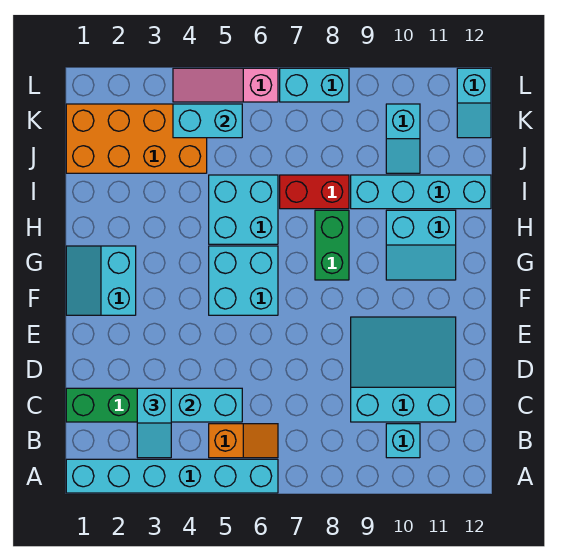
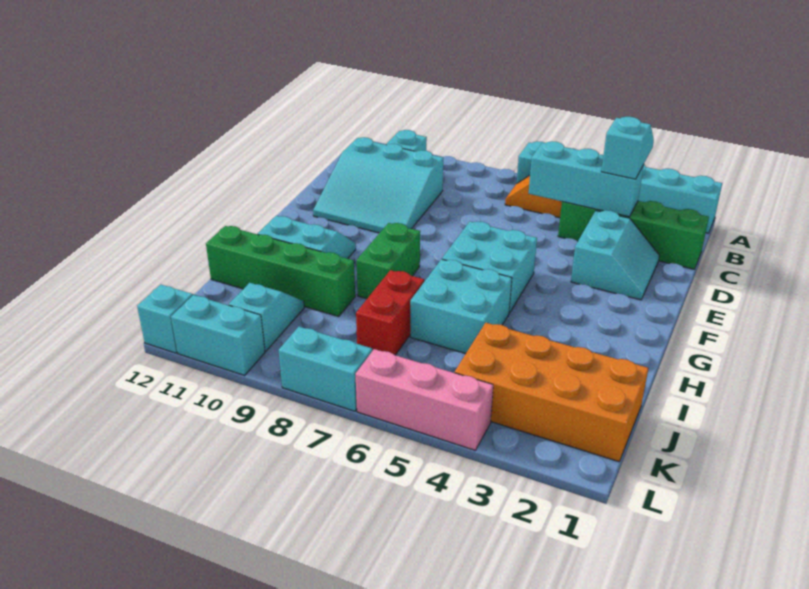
cyan 2x2 slope [66,246,136,315] -> cyan 2x2 slope moved to [571,210,660,300]
red 1x2 brick [280,175,349,209] -> red 1x2 brick turned to [356,270,424,355]
cyan 1x4 brick [351,175,491,209] -> green 1x4 brick [206,226,355,316]
cyan 1x2 brick [173,104,242,138] -> cyan 1x2 brick moved to [171,295,265,375]
pink 1x3 slope [173,68,278,102] -> pink 1x3 brick [356,349,493,450]

